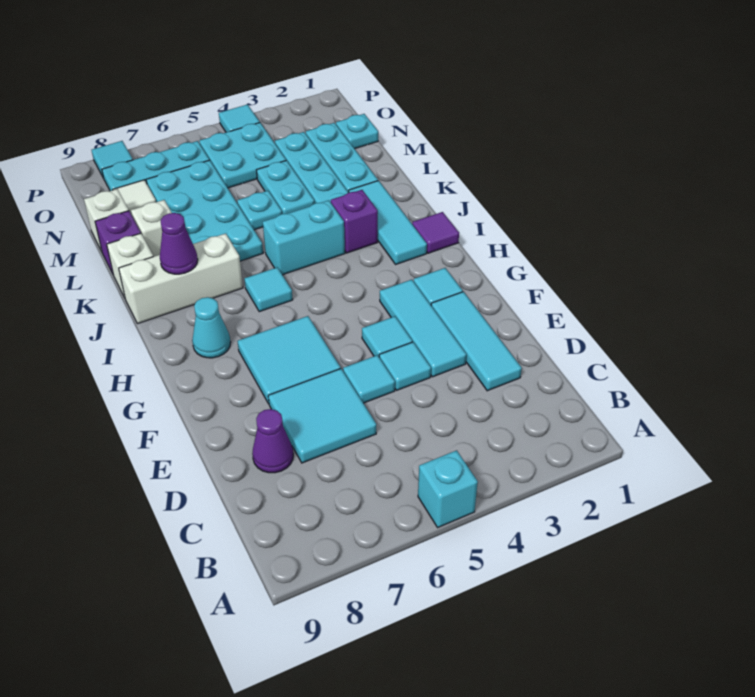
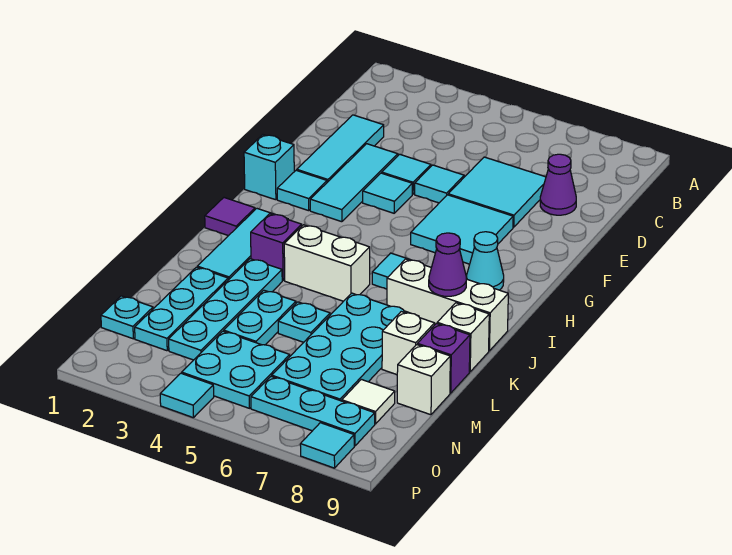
cyan 1x1 brick [418,450,478,527] -> cyan 1x1 brick moved to [244,135,294,200]
cyan 1x2 brick [263,200,345,275] -> white 1x2 brick [284,225,370,301]

